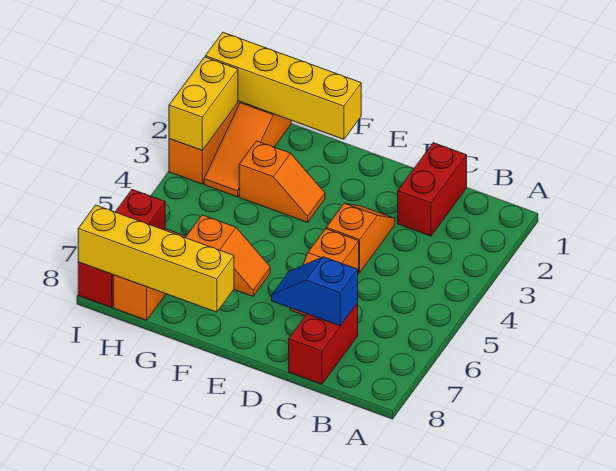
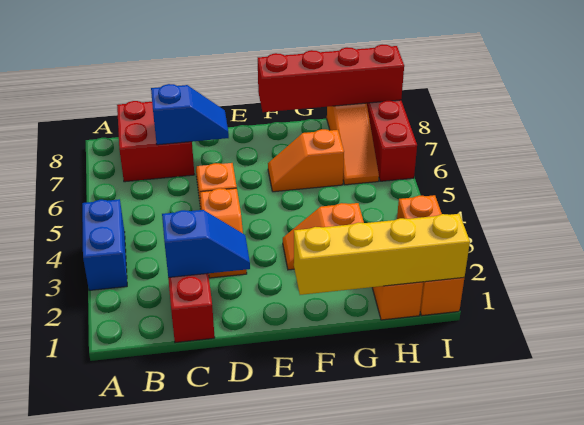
none -> blue 1x2 brick [82,199,127,290]
none -> blue 1x2 slope [162,210,250,278]
red 1x2 brick [289,303,358,384] -> red 2x2 brick [117,101,194,182]
yellow 1x4 brick [78,205,234,312] -> red 1x4 brick [258,45,404,112]
yellow 1x2 brick [169,57,238,150] -> none

